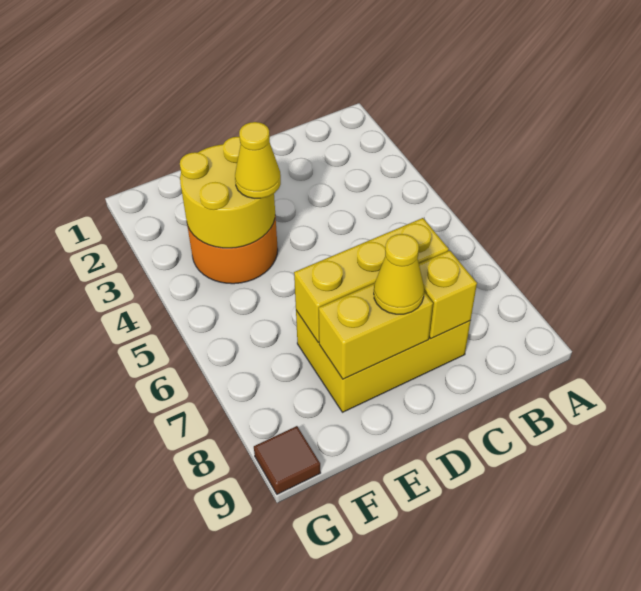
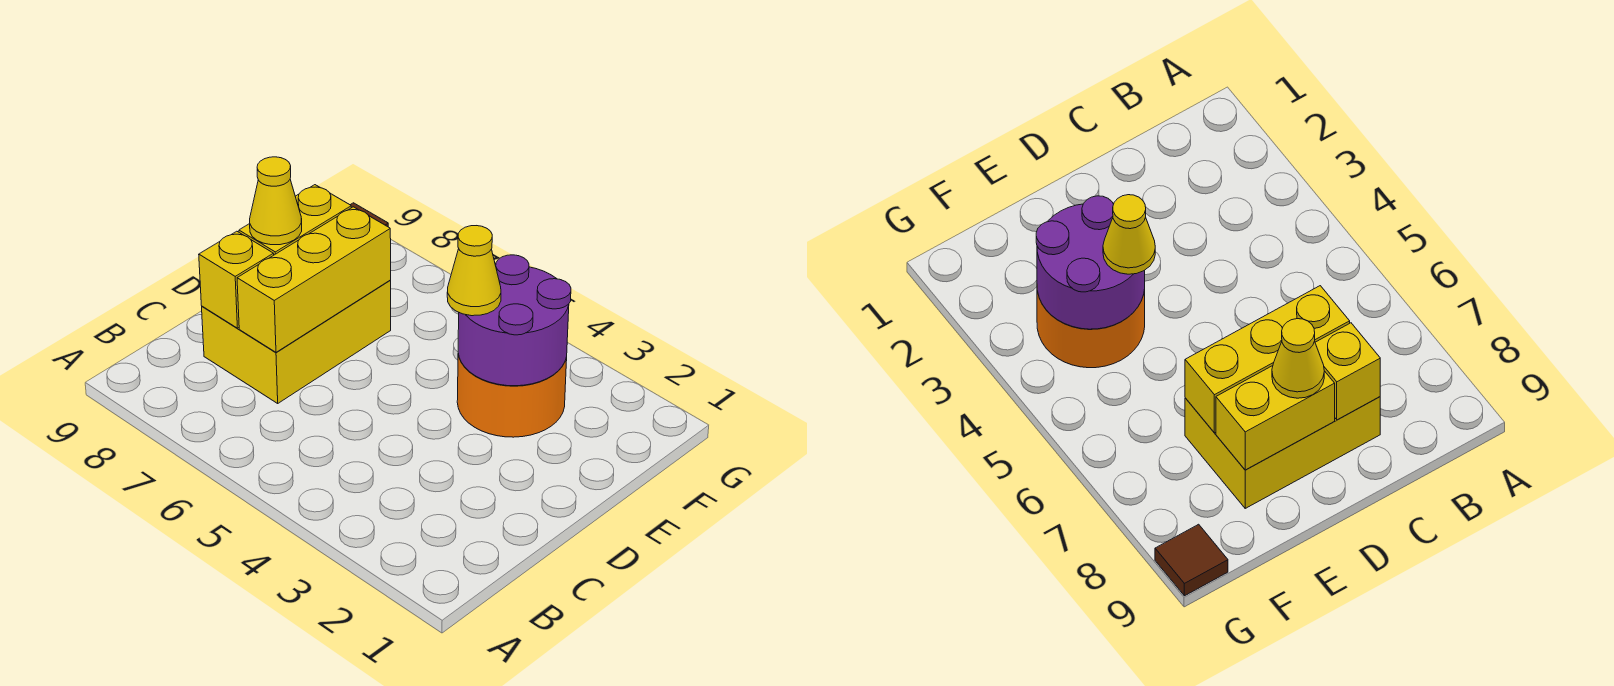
yellow 2x2 round brick [180,137,275,248] -> purple 2x2 round brick [458,255,571,386]

